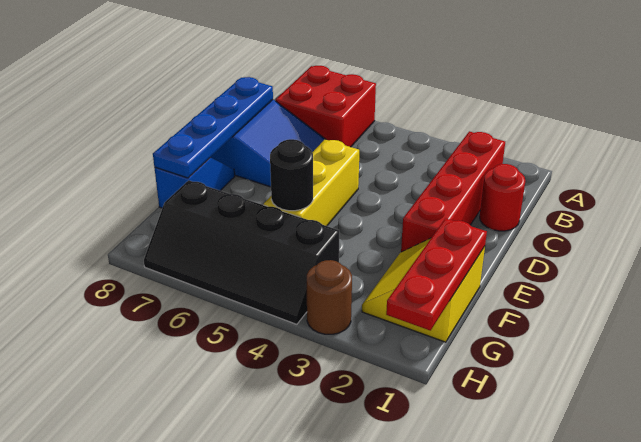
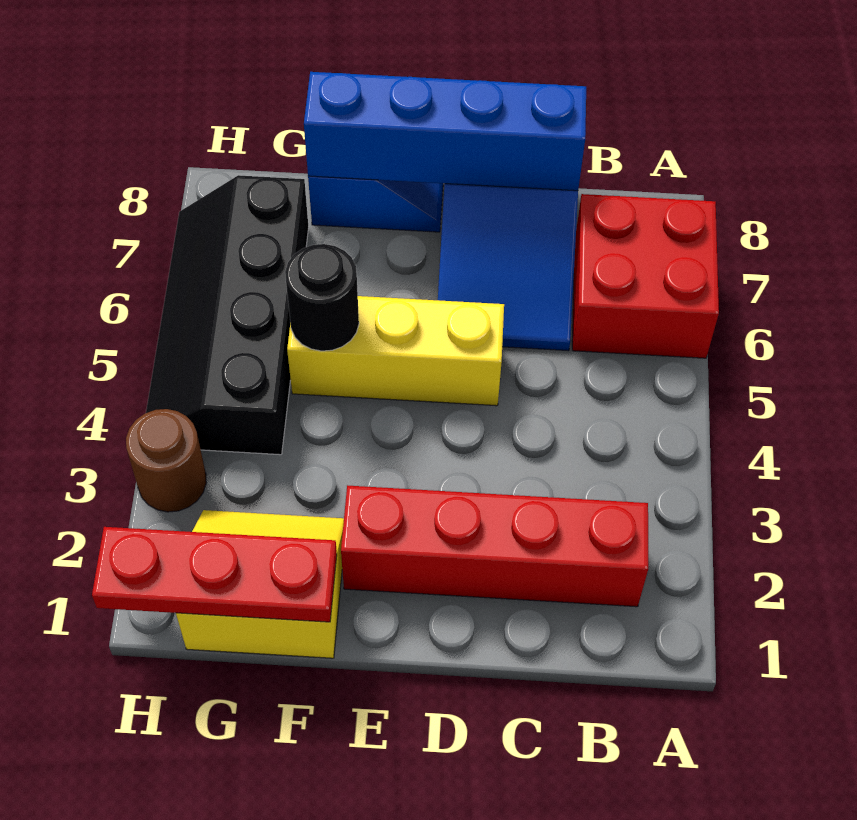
red 1x1 round brick [480,164,525,231] -> none
blue 1x4 plate [153,77,273,178] -> blue 1x4 brick [304,72,586,191]

